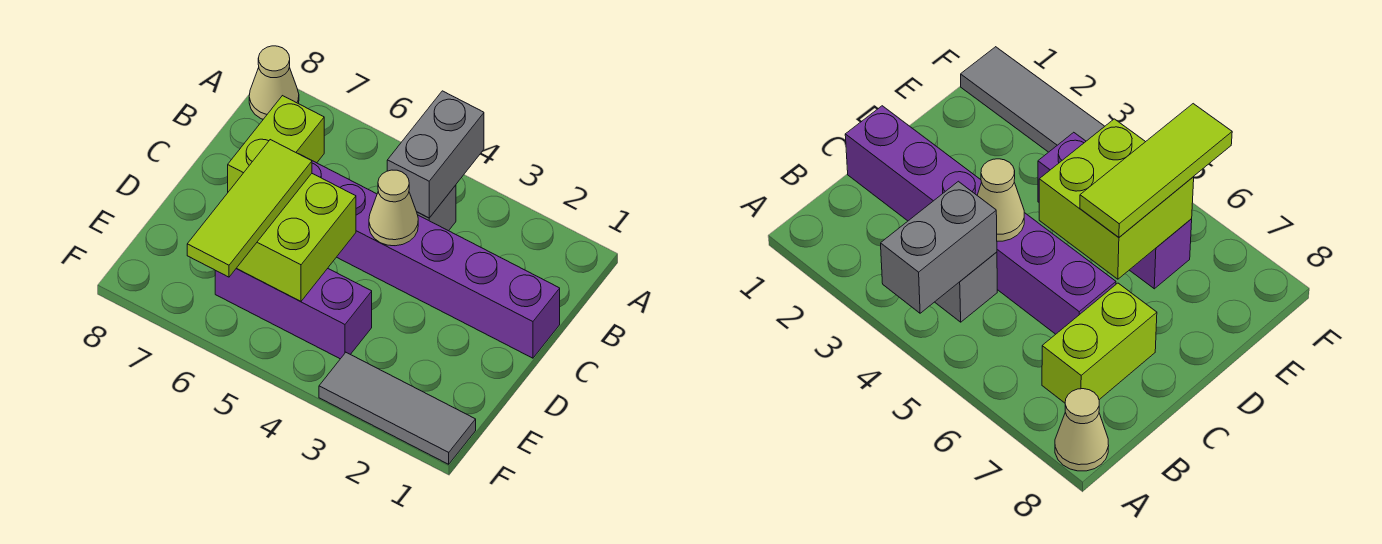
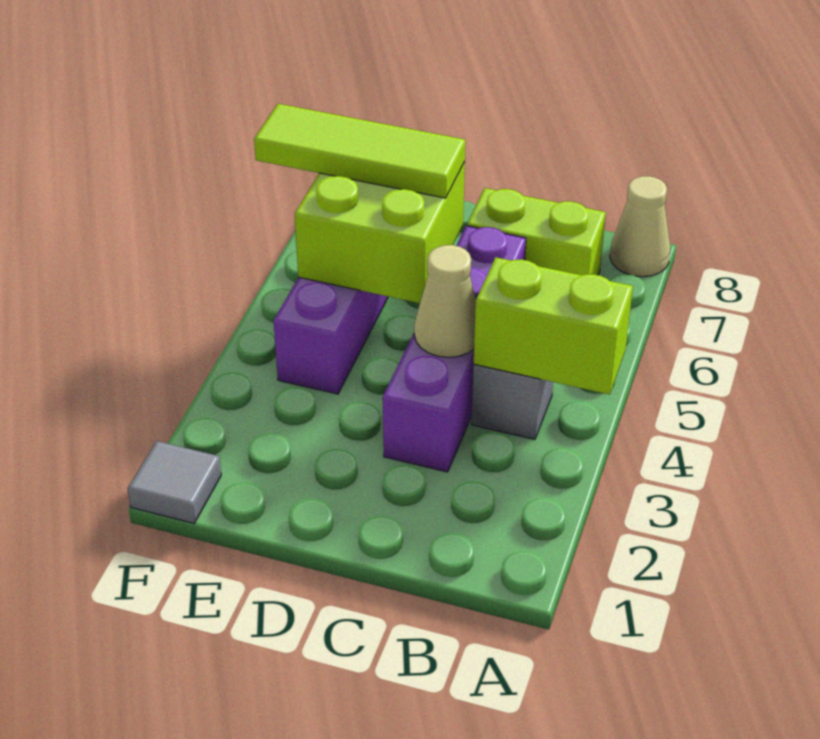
grey 1x2 brick [387,91,484,218] -> lime 1x2 brick [474,257,633,394]
purple 1x6 brick [301,155,560,358] -> purple 1x4 brick [383,226,526,472]
grey 1x3 tile [319,353,476,464] -> grey 1x1 tile [128,441,221,523]

